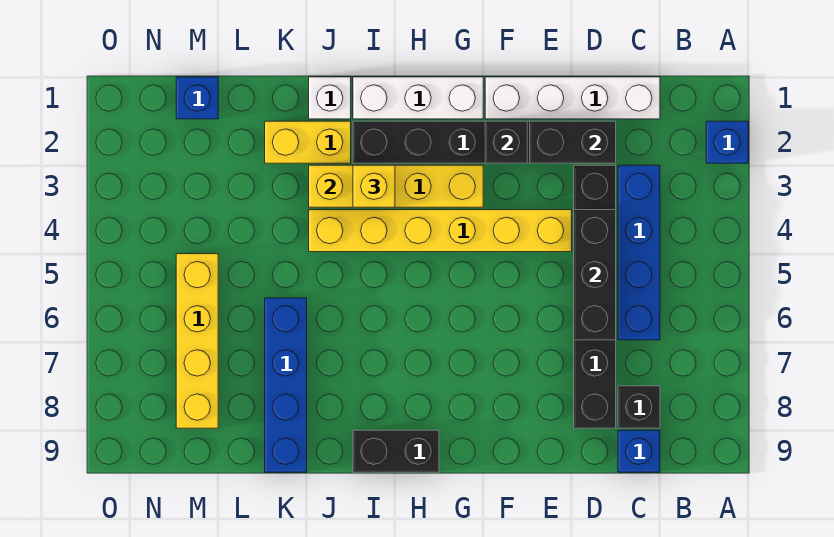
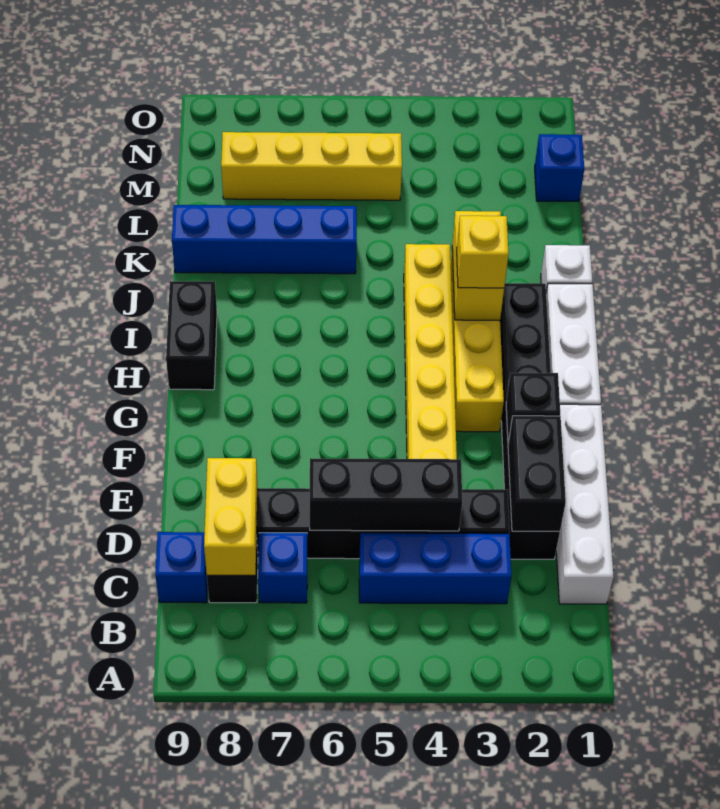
blue 1x1 brick [706,121,748,163] -> blue 1x1 brick moved to [258,533,307,603]
blue 1x4 brick [618,165,660,340] -> blue 1x3 brick [359,533,511,604]
yellow 1x2 brick [265,121,351,163] -> yellow 1x2 brick moved to [204,458,258,575]

